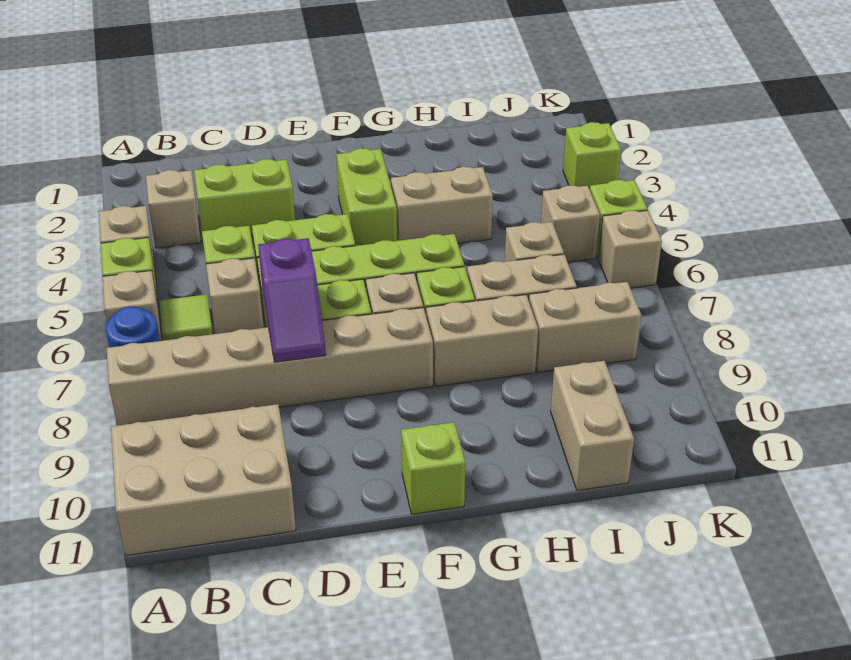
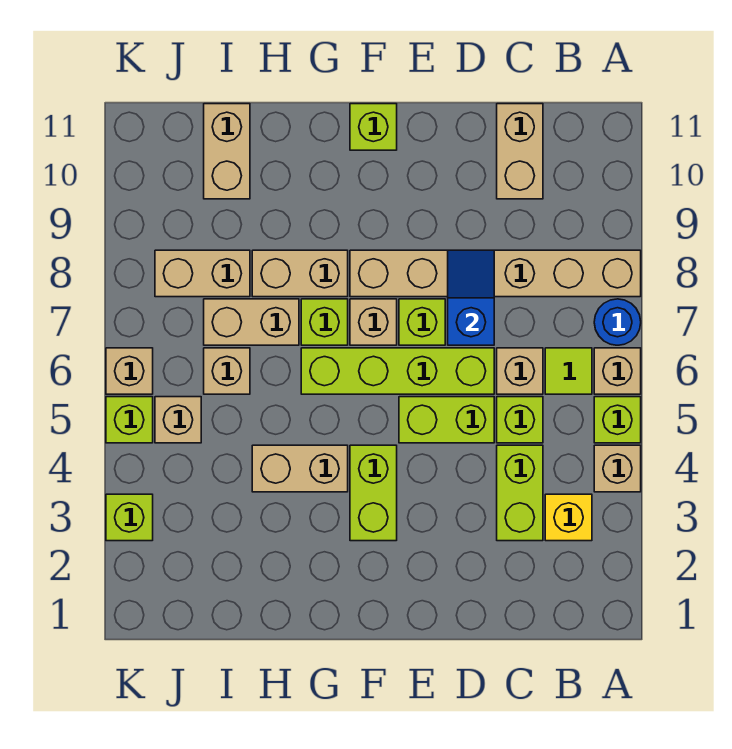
tan 2x3 brick [111,404,296,556] -> tan 1x2 brick [497,104,543,199]
tan 1x1 brick [146,170,201,248] -> yellow 1x1 brick [545,494,592,541]
lime 1x2 brick [194,159,295,237] -> lime 1x2 brick turned to [497,445,543,541]
purple 1x2 slope [258,238,326,362] -> blue 1x2 slope [448,250,494,345]

